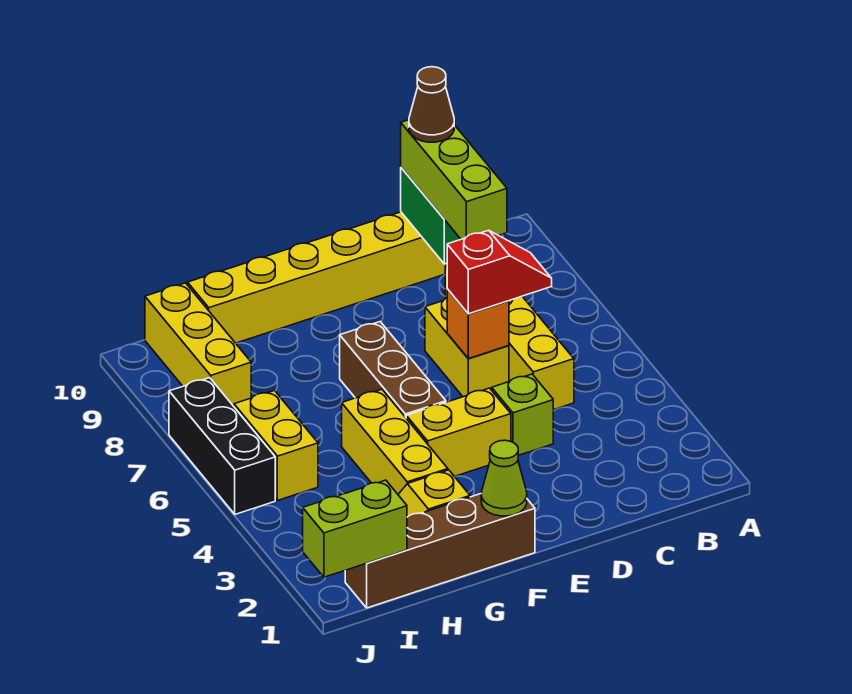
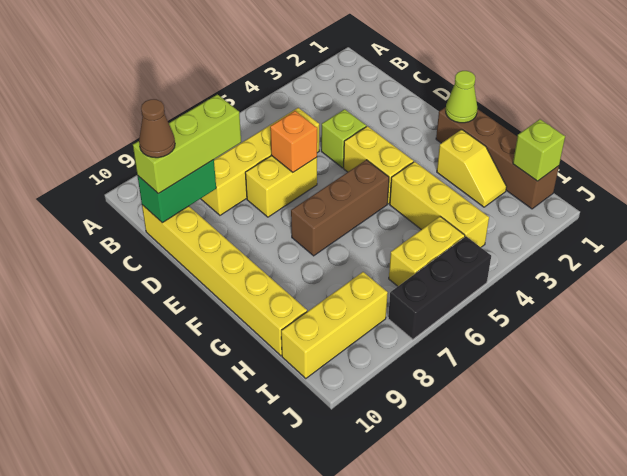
red 1x2 slope [447,230,552,314] -> none
yellow 1x3 brick [342,389,448,494] -> yellow 1x3 brick turned to [390,162,489,247]
lime 1x2 brick [303,480,407,577] -> lime 1x1 brick [513,119,565,181]

